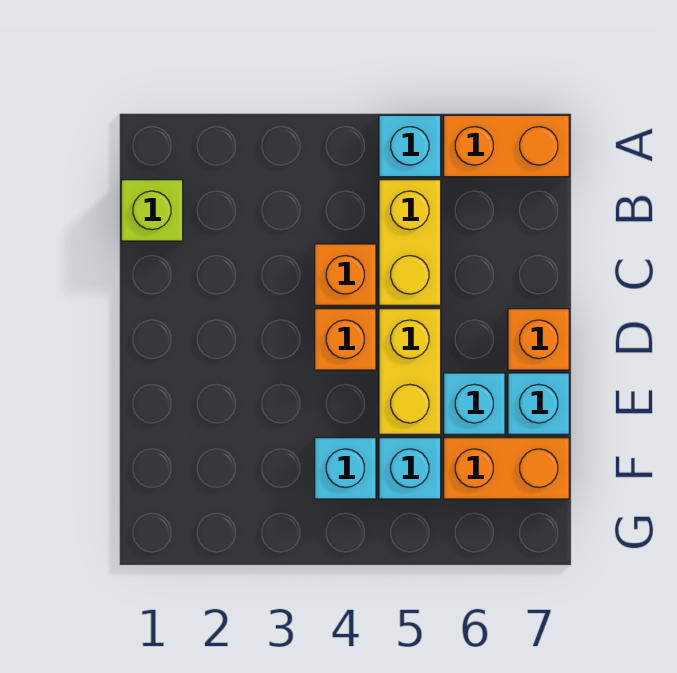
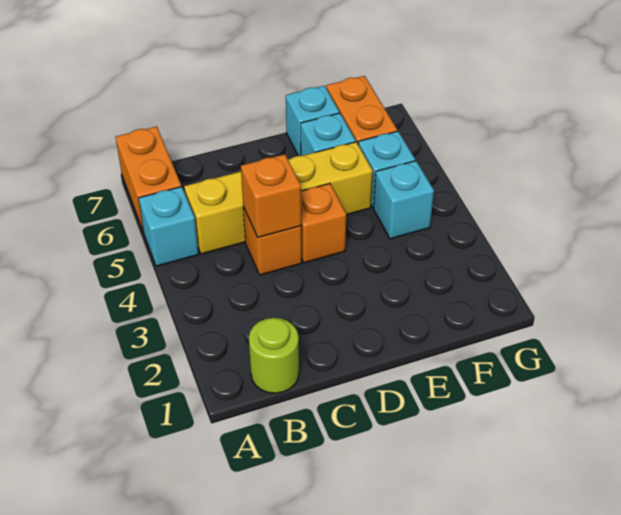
lime 1x1 brick [121,180,183,241] -> lime 1x1 round brick [249,318,299,393]
orange 1x1 brick [508,309,569,370] -> orange 1x1 brick moved to [241,154,301,237]

